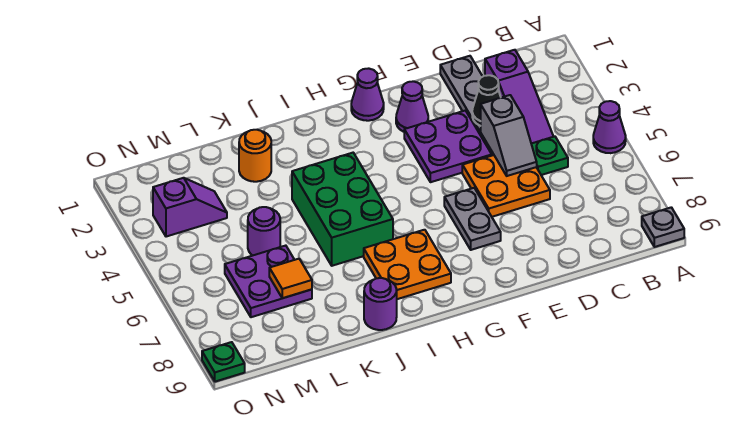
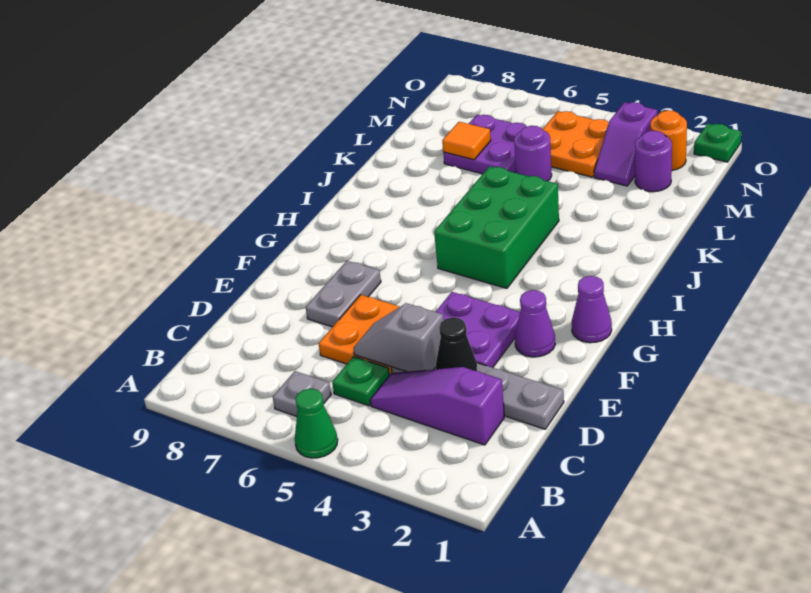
purple 1x1 cone [593,101,626,153] -> green 1x1 cone [295,389,338,458]
grey 1x1 plate [642,207,684,247] -> grey 1x1 plate moved to [273,371,331,416]
grey 1x2 plate [444,188,501,250] -> grey 1x2 plate turned to [306,261,381,327]
orange 2x2 plate [364,230,451,299] -> orange 2x2 plate moved to [542,111,609,177]
green 2x3 brick [292,153,393,266] -> green 2x3 brick turned to [434,166,559,288]
purple 1x1 round brick [364,278,397,330] -> purple 1x1 round brick moved to [635,131,672,192]
orange 1x1 round brick [239,130,271,182] -> orange 1x1 round brick moved to [650,110,687,170]
green 1x1 plate [202,342,245,382] -> green 1x1 plate moved to [694,124,741,162]

